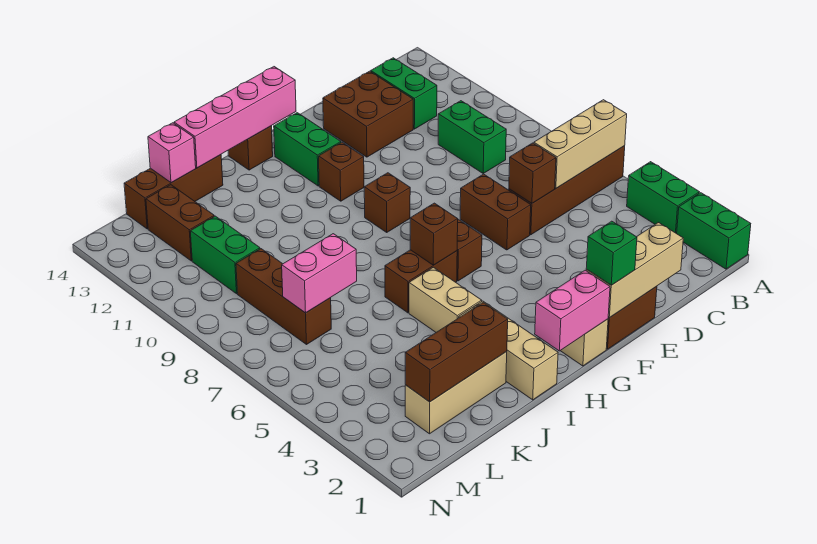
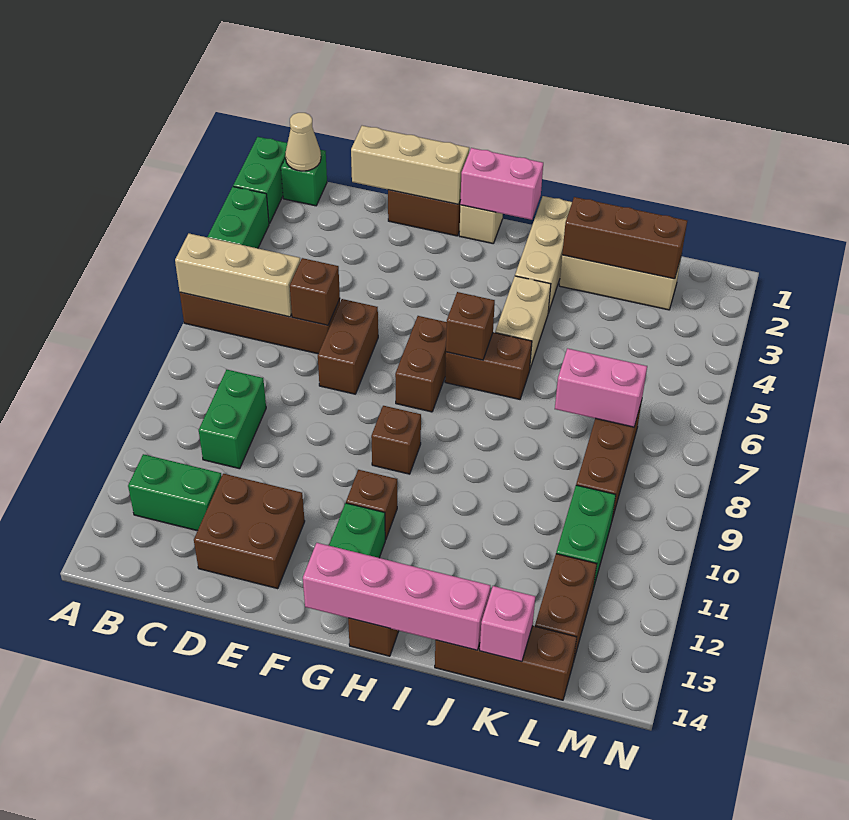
none -> tan 1x1 cone [285,113,321,171]
green 1x2 brick [371,58,437,129] -> green 1x2 brick turned to [128,454,222,531]
green 1x1 brick [586,221,637,285] -> green 1x1 brick moved to [281,150,327,206]

